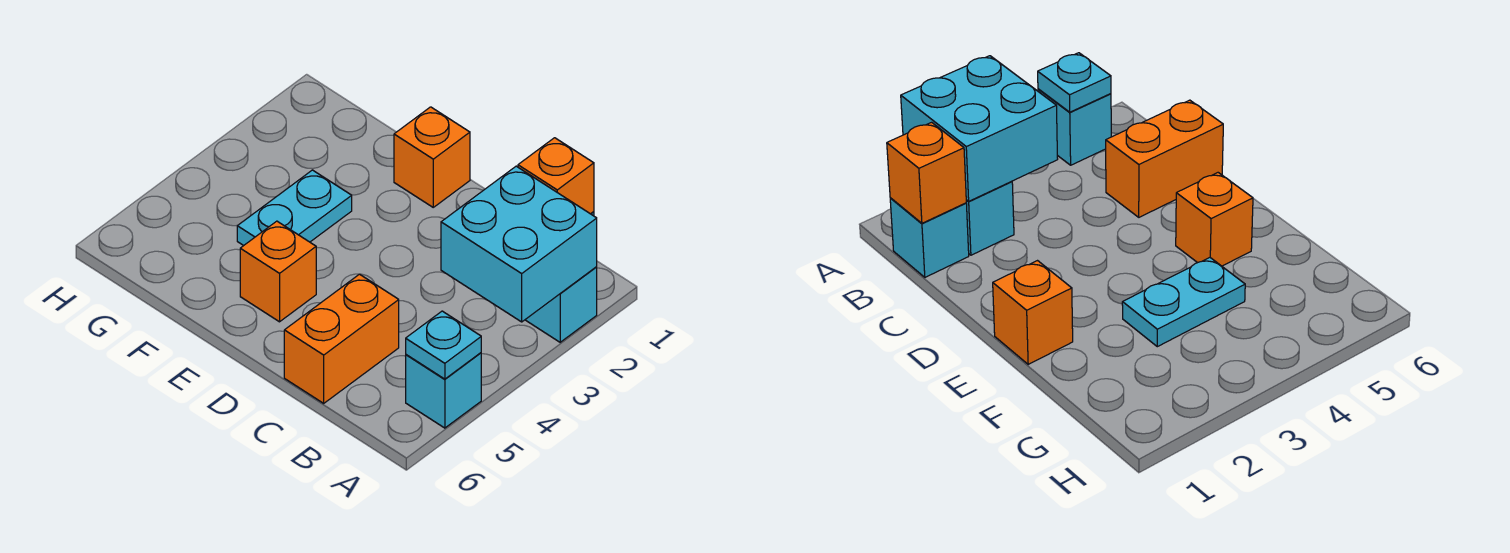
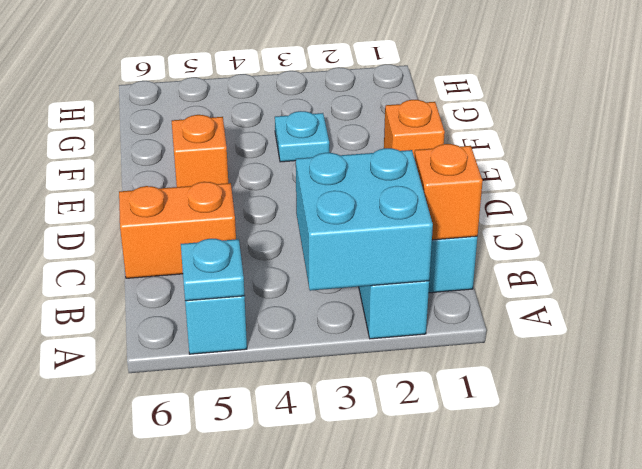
cyan 1x2 plate [237,170,352,246] -> cyan 1x1 plate [275,111,329,162]

